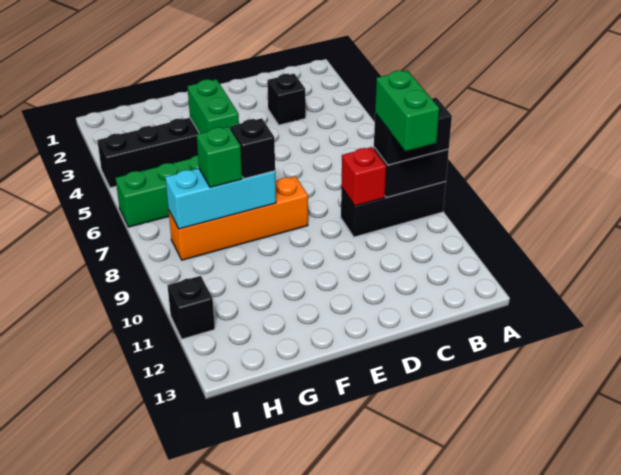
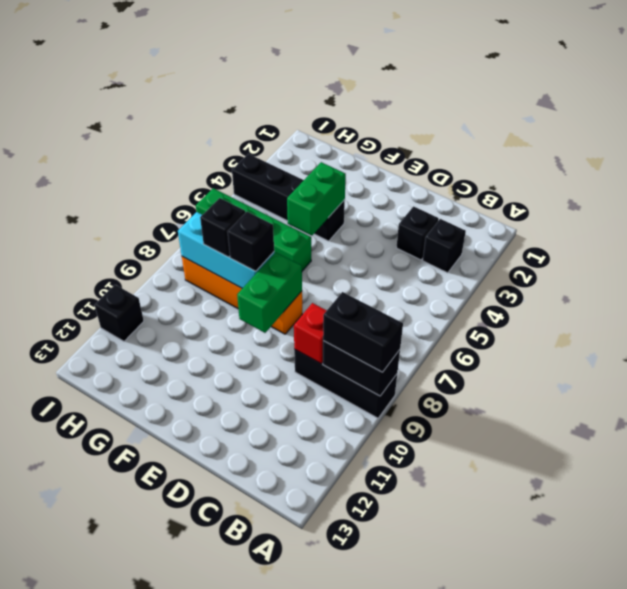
none -> black 1x1 brick [423,219,466,273]
green 1x2 brick [375,70,439,151] -> green 1x2 brick moved to [237,252,302,333]
green 1x1 brick [197,127,242,188] -> black 1x1 brick [200,198,246,257]

